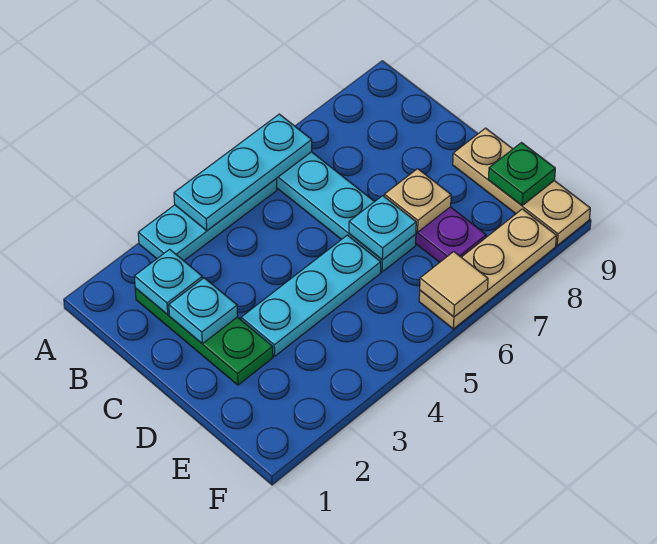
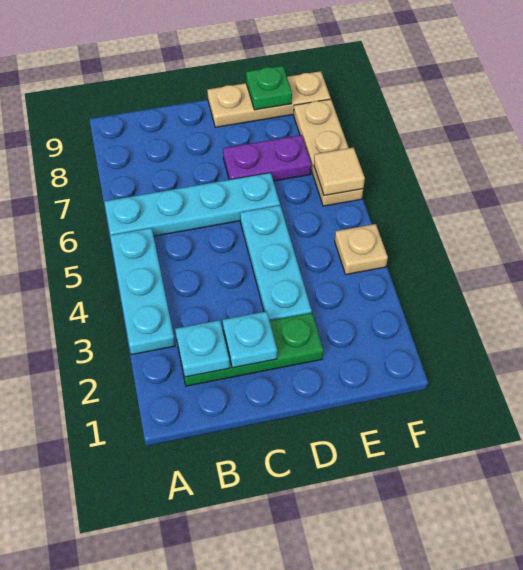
cyan 1x3 plate [174,114,312,231] -> none
cyan 1x1 plate [349,196,416,260] -> none
tan 1x1 plate [384,169,451,232] -> tan 1x1 plate moved to [335,224,388,275]

